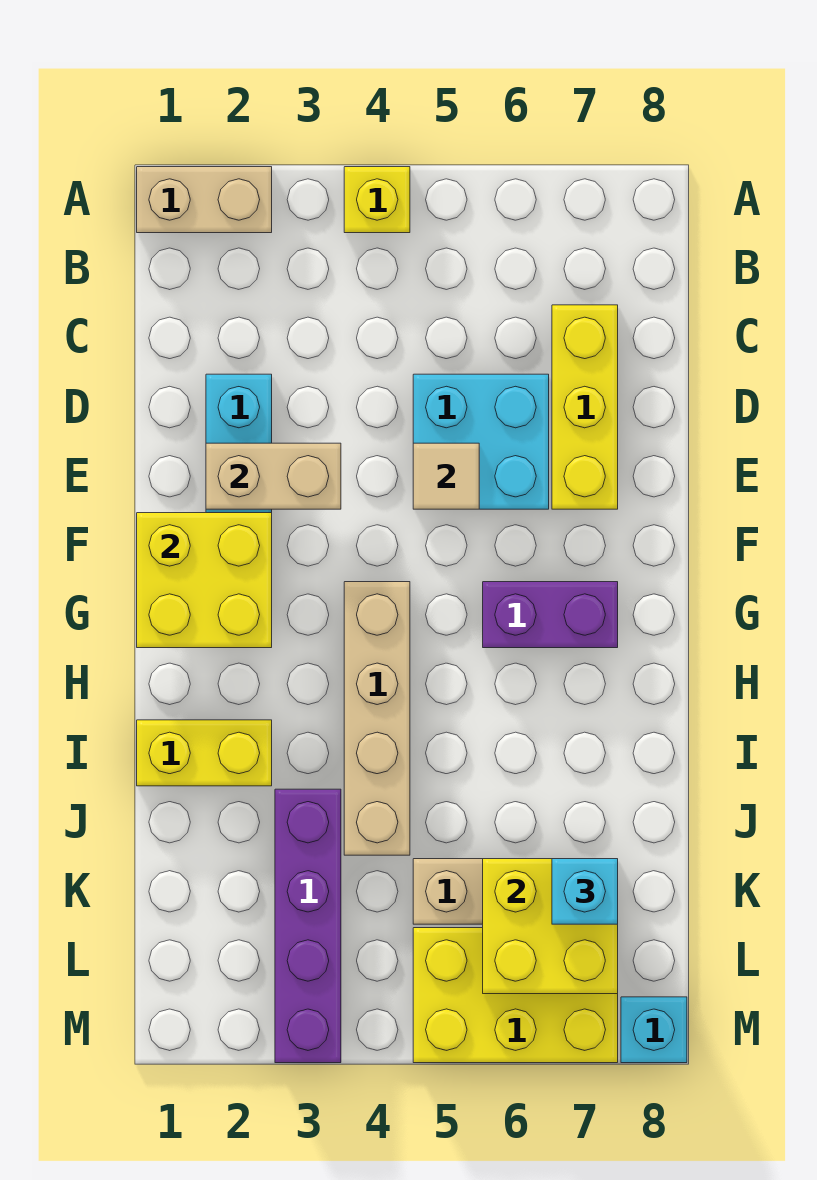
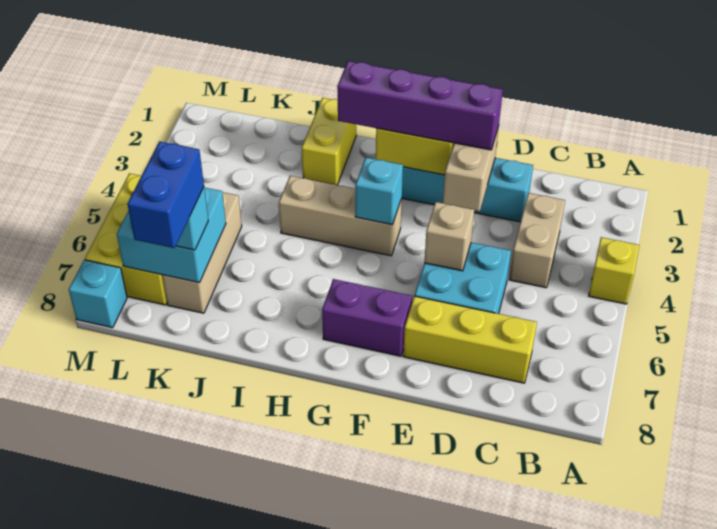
tan 1x2 brick [137,167,272,233] -> tan 1x2 brick moved to [509,193,565,288]
tan 1x1 tile [413,443,479,509] -> tan 1x1 brick [424,202,474,271]
tan 1x4 brick [344,582,410,855] -> tan 1x3 brick [279,176,402,256]
none -> cyan 1x1 brick [355,157,403,225]
purple 1x2 brick [483,582,618,648] -> purple 1x2 brick turned to [322,279,412,356]
purple 1x4 brick [275,789,341,1063] -> purple 1x4 brick moved to [337,61,503,150]
yellow 2x2 brick [483,859,618,994] -> cyan 2x2 brick [117,187,226,283]
none -> blue 1x2 brick [127,142,204,248]

